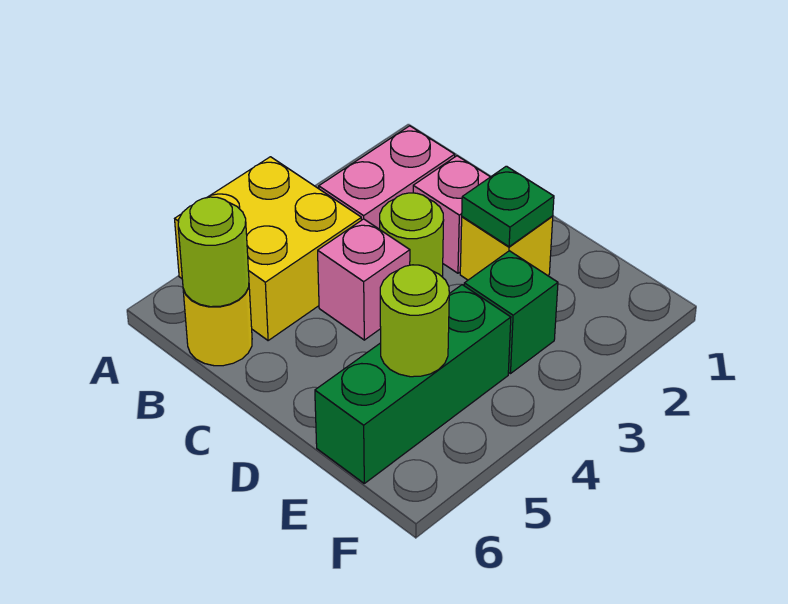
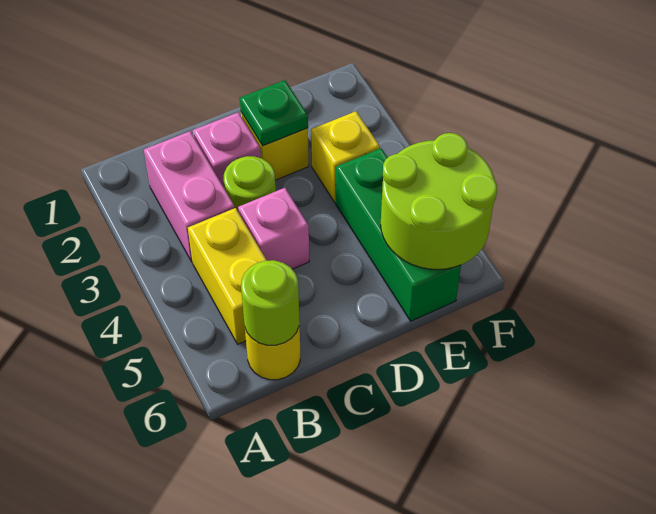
yellow 2x2 brick [175,157,361,340] -> yellow 1x2 brick [188,208,267,344]
green 1x1 brick [464,251,558,374] -> yellow 1x1 brick [312,111,380,202]
lime 1x1 round brick [380,265,449,377] -> lime 2x2 round brick [381,133,497,270]

